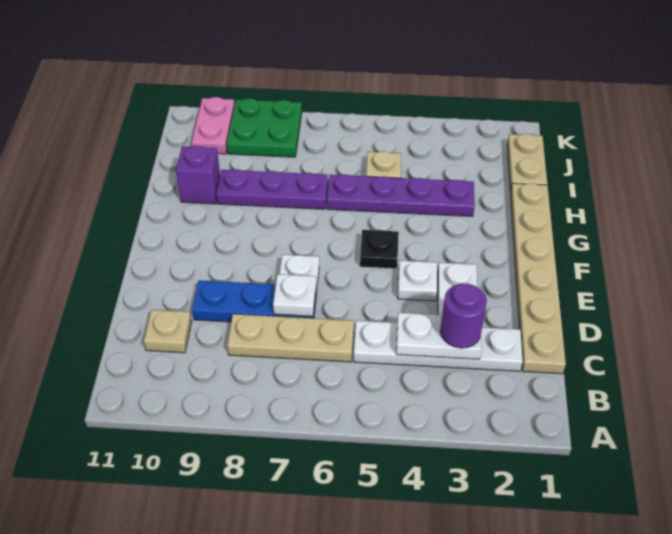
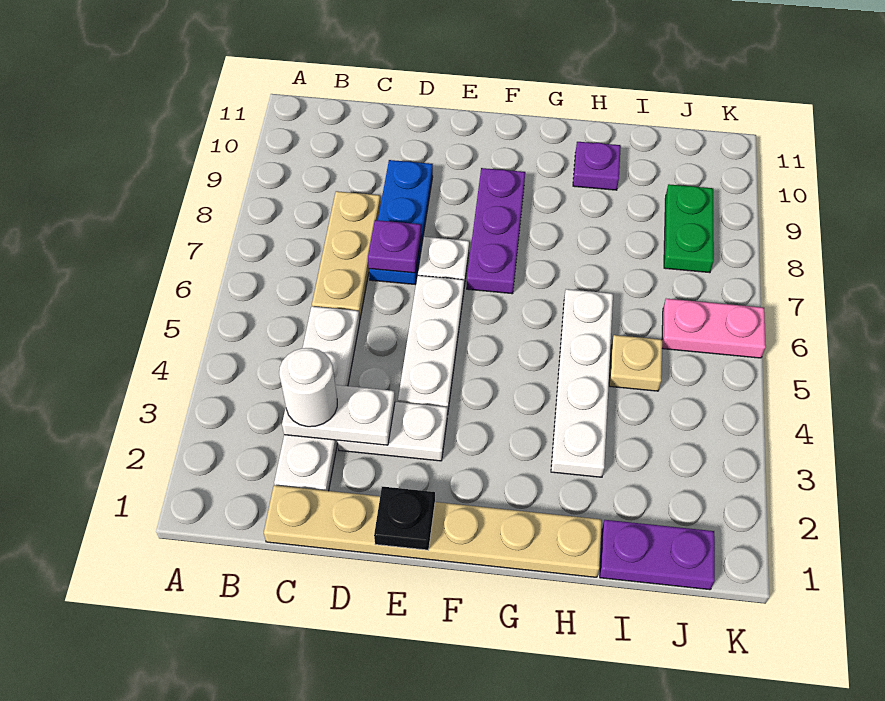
white 1x2 plate [396,313,482,359] -> white 1x2 plate turned to [282,385,395,445]
purple 1x1 round brick [440,284,487,348] -> white 1x1 round brick [279,348,337,427]
tan 1x1 plate [144,310,192,353] -> none
white 1x1 plate [273,274,316,316] -> purple 1x1 plate [368,220,421,273]
white 1x1 plate [398,260,437,301] -> white 1x3 plate [398,275,464,415]
black 1x1 plate [360,230,399,269] -> black 1x1 plate moved to [374,487,435,550]
purple 1x4 plate [327,174,475,216] -> white 1x4 plate [551,289,613,477]
purple 1x3 plate [216,169,328,209] -> purple 1x3 plate moved to [467,168,525,294]
purple 1x1 brick [176,146,220,204] -> purple 1x1 plate [573,142,621,190]
tan 1x2 plate [507,134,547,191] -> purple 1x2 plate [600,520,715,590]
green 2x2 plate [227,98,302,157] -> green 1x2 plate [664,184,714,273]
pink 1x2 plate [192,97,235,154] -> pink 1x2 plate moved to [662,299,766,358]

